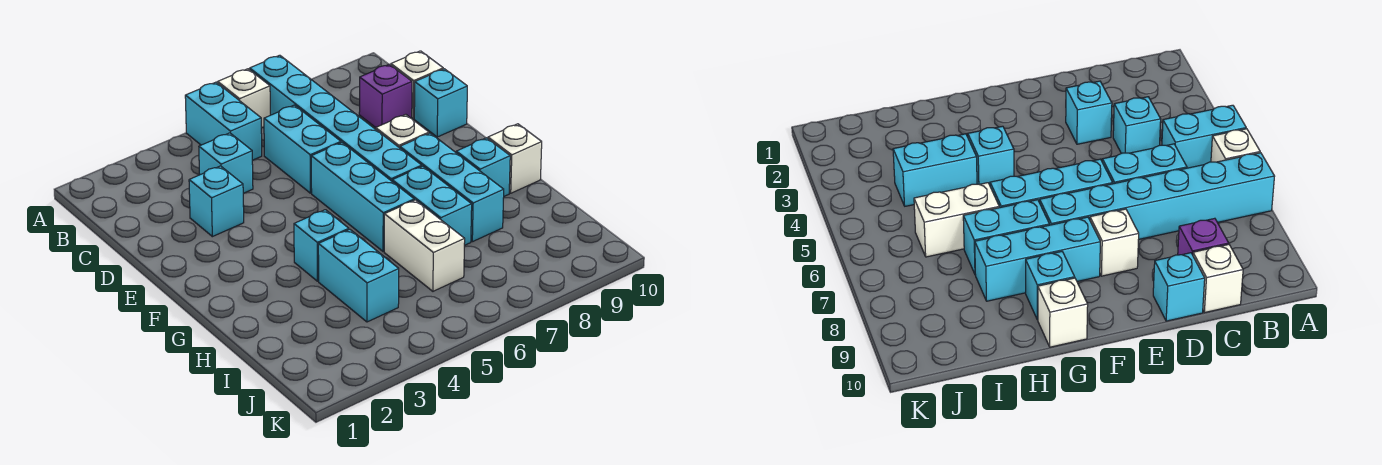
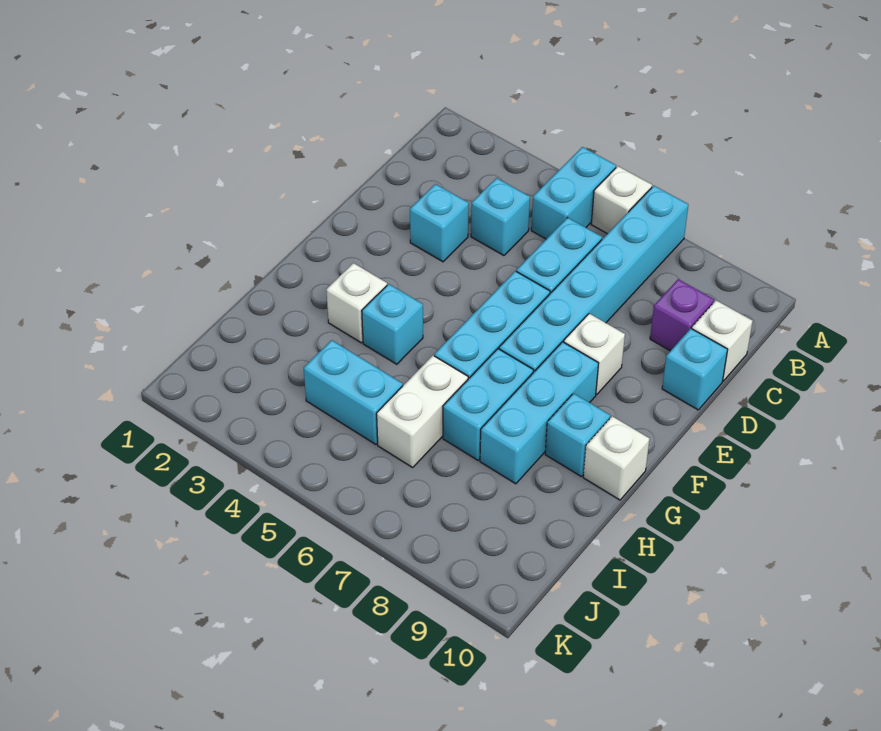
none -> white 1x1 brick [326,263,387,343]
cyan 1x2 brick [318,230,399,322] -> cyan 1x2 brick turned to [304,340,403,444]

